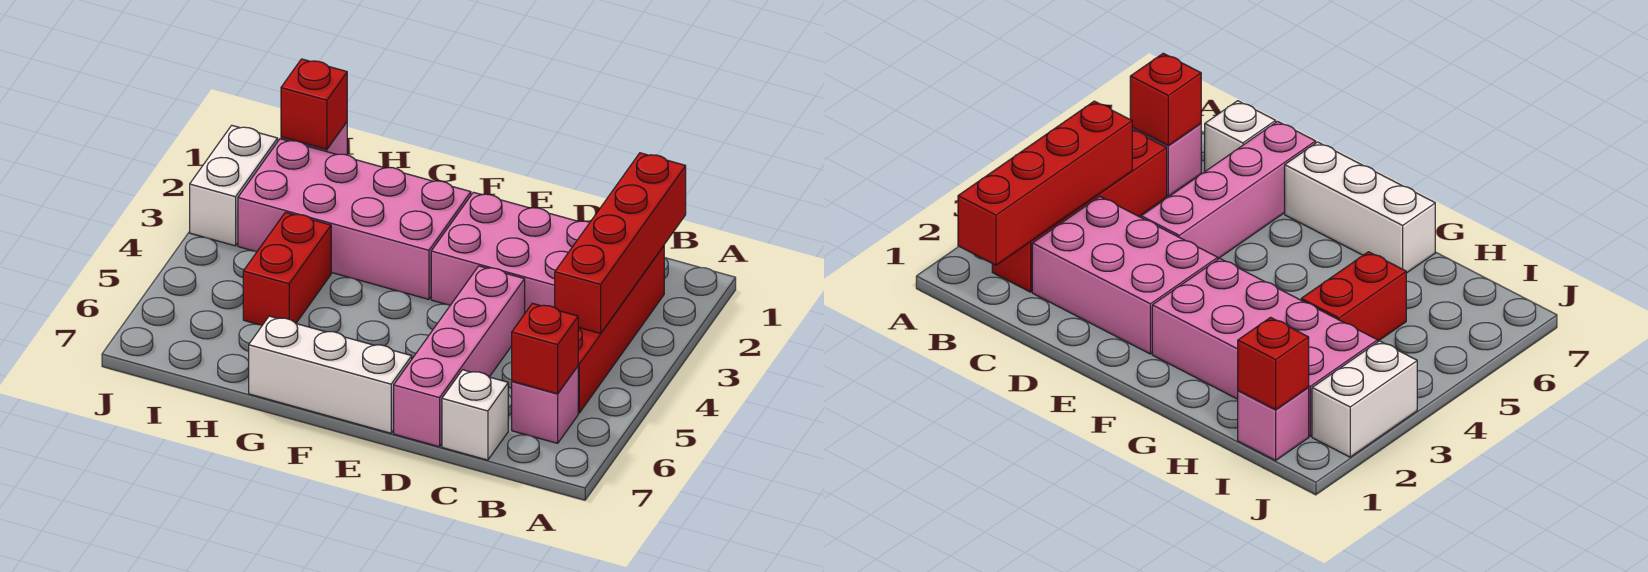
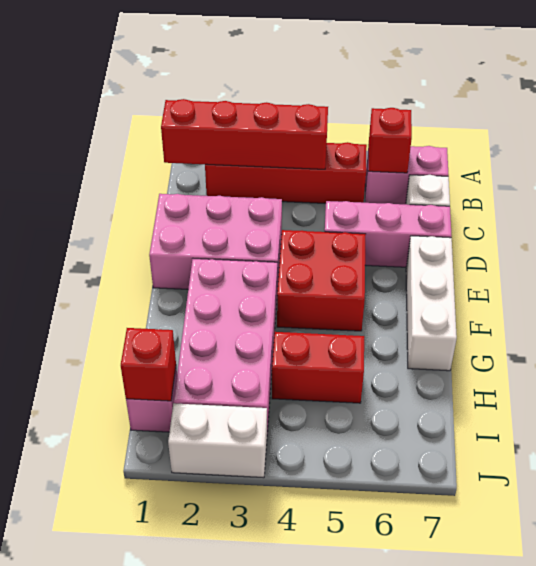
pink 1x1 brick [512,366,578,443] -> pink 1x2 brick [365,146,449,204]
pink 2x3 brick [431,192,590,313] -> pink 2x3 brick turned to [149,194,282,291]
pink 1x4 brick [394,266,525,447] -> pink 1x3 brick [324,201,452,267]
none -> red 2x2 brick [277,230,366,331]

